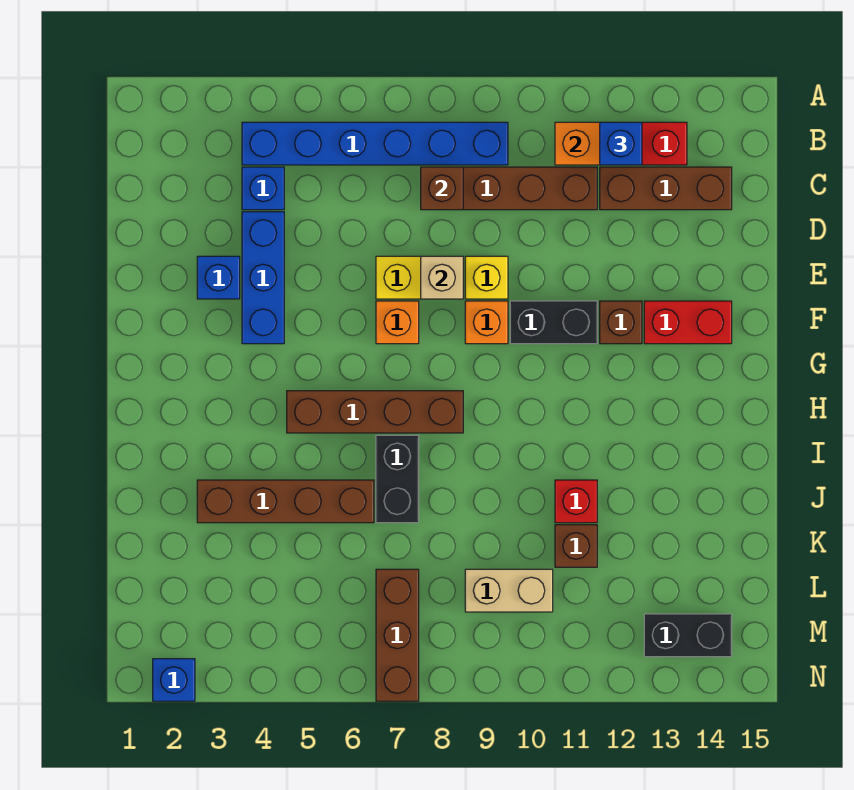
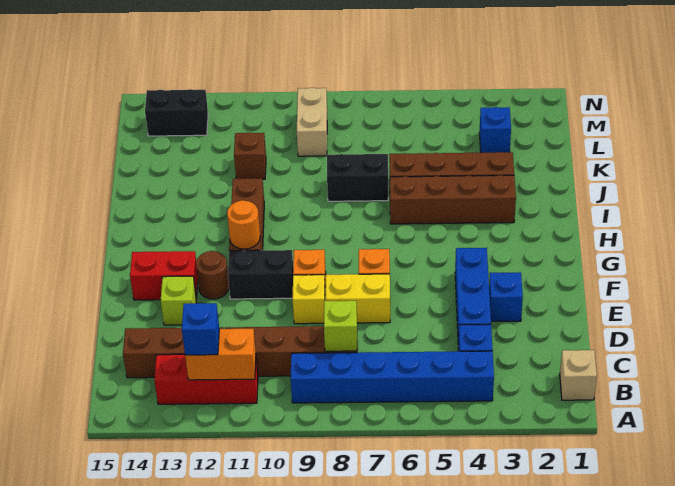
brown 1x1 brick [421,167,463,210] -> lime 1x1 brick [324,301,357,351]
tan 1x1 brick [421,256,463,299] -> tan 1x1 brick moved to [560,350,597,400]
none -> lime 1x1 brick [161,276,196,325]
brown 1x1 brick [600,301,642,344] -> brown 1x1 round brick [196,251,229,299]
none -> orange 1x1 round brick [227,200,260,249]
brown 1x4 brick [287,391,463,433] -> brown 1x4 brick moved to [390,175,516,224]
black 1x2 brick [376,435,419,523] -> black 1x2 brick turned to [327,154,388,201]
red 1x1 brick [555,480,597,523] -> none
brown 1x3 brick [376,569,419,701] -> brown 1x3 brick moved to [229,178,264,251]
tan 1x2 brick [465,569,553,612] -> tan 1x2 brick turned to [297,88,327,156]
blue 1x1 brick [153,659,195,701] -> blue 1x1 brick moved to [479,107,511,153]

